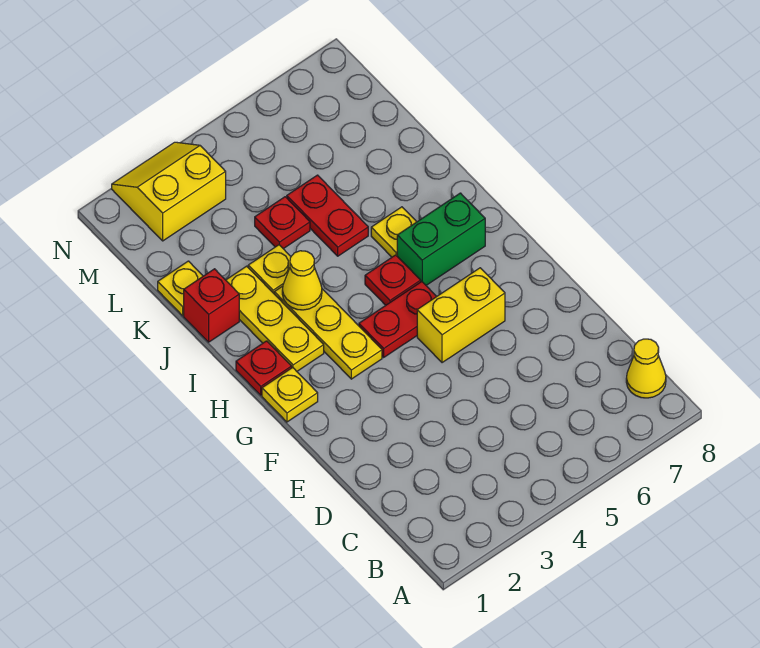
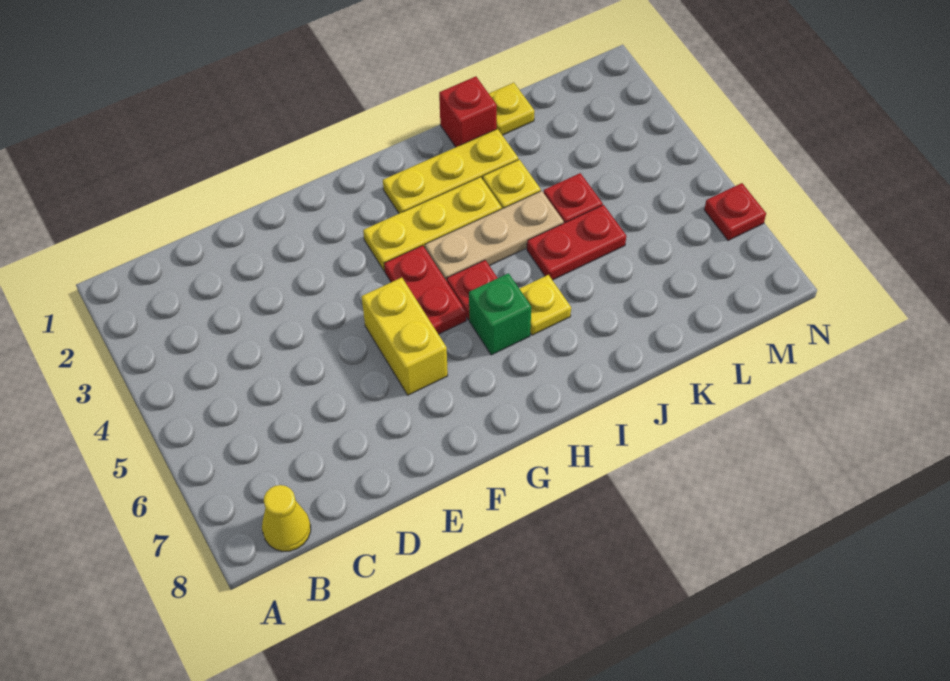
yellow 1x1 plate [262,368,318,422] -> none
red 1x1 plate [236,341,292,395] -> red 1x1 plate moved to [704,183,766,241]
none -> tan 1x3 plate [425,191,564,281]
green 1x2 brick [397,193,485,285] -> green 1x1 brick [469,273,531,355]
yellow 1x1 cone [282,251,322,310] -> none
yellow 2x2 slope [112,142,226,241] -> none

